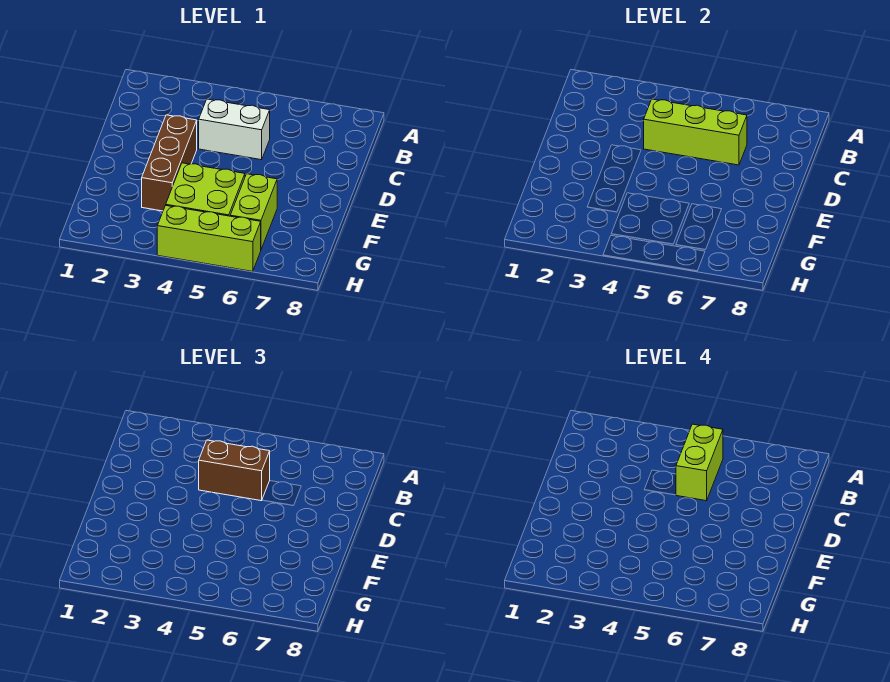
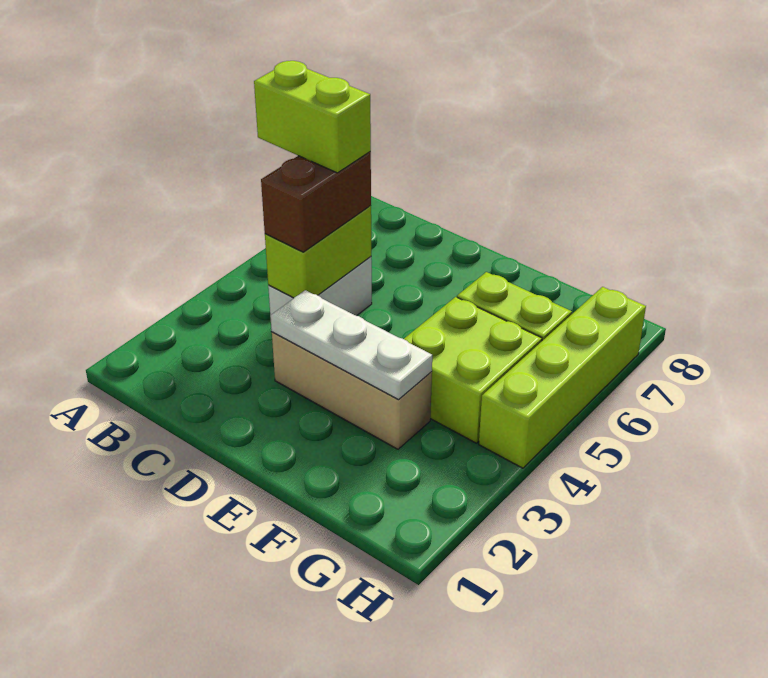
lime 1x3 brick [644,99,747,165] -> lime 1x2 brick [265,206,371,298]
brown 1x3 brick [142,115,197,211] -> tan 1x3 brick [272,332,432,449]
none -> white 1x3 plate [271,290,432,400]
lime 1x3 brick [157,205,261,271] -> lime 1x4 brick [479,287,646,468]

